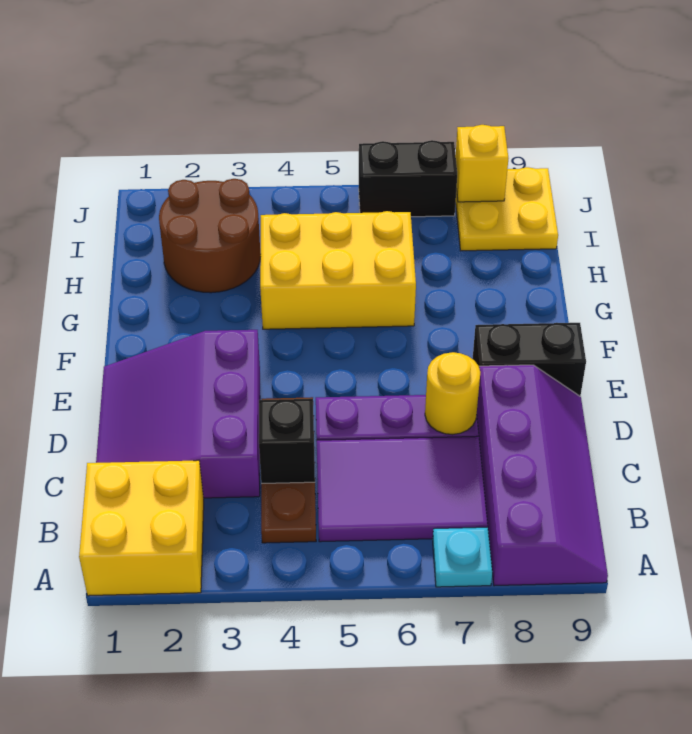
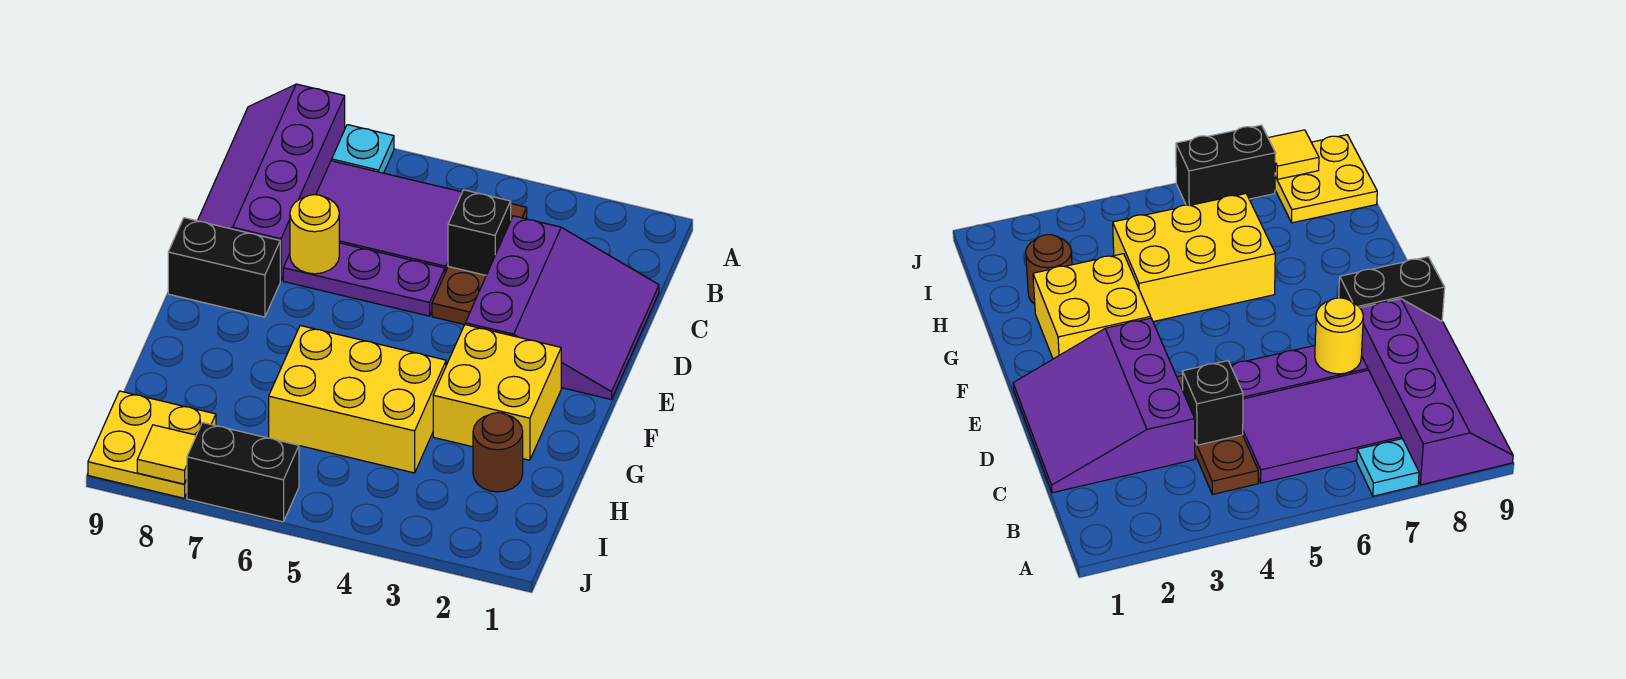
yellow 2x2 brick [79,460,204,596] -> yellow 2x2 brick moved to [433,325,561,460]
brown 2x2 round brick [159,179,261,293] -> brown 1x1 round brick [473,413,523,492]
yellow 1x1 brick [456,125,508,202] -> yellow 1x1 tile [137,425,196,484]

